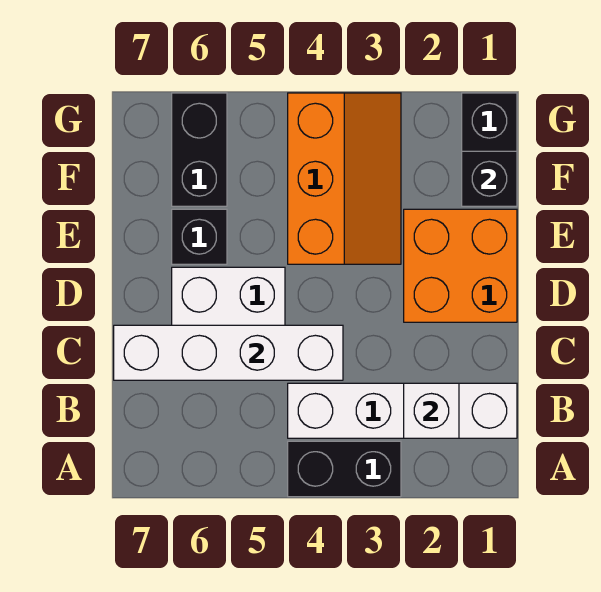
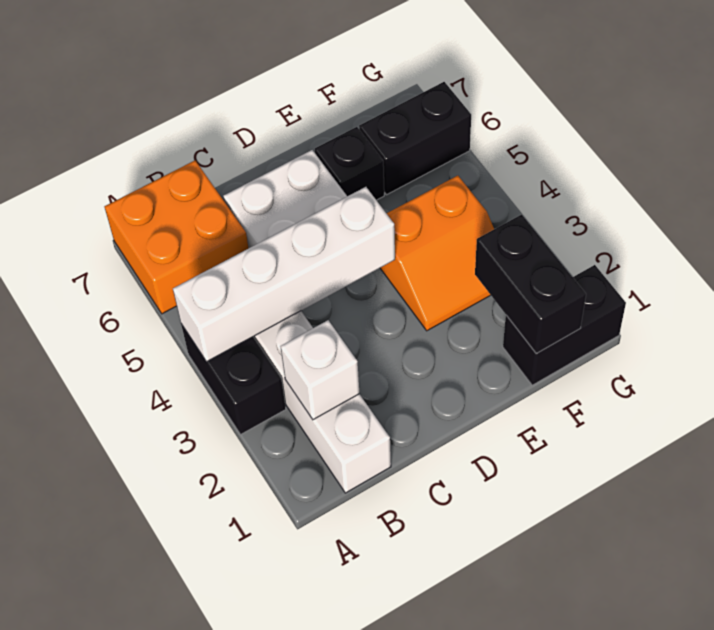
white 1x4 brick [114,325,343,380] -> white 1x4 brick turned to [173,187,395,362]
orange 2x2 brick [404,209,517,322] -> orange 2x2 brick moved to [104,161,249,314]
orange 2x3 slope [288,93,401,264] -> orange 2x2 slope [380,176,494,331]
black 1x1 brick [462,151,517,206] -> black 1x2 brick [475,215,586,354]

